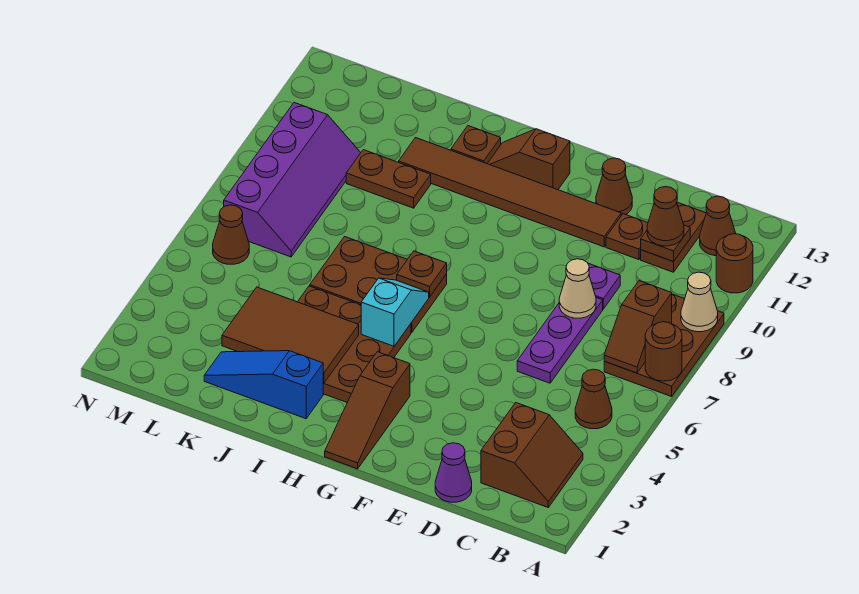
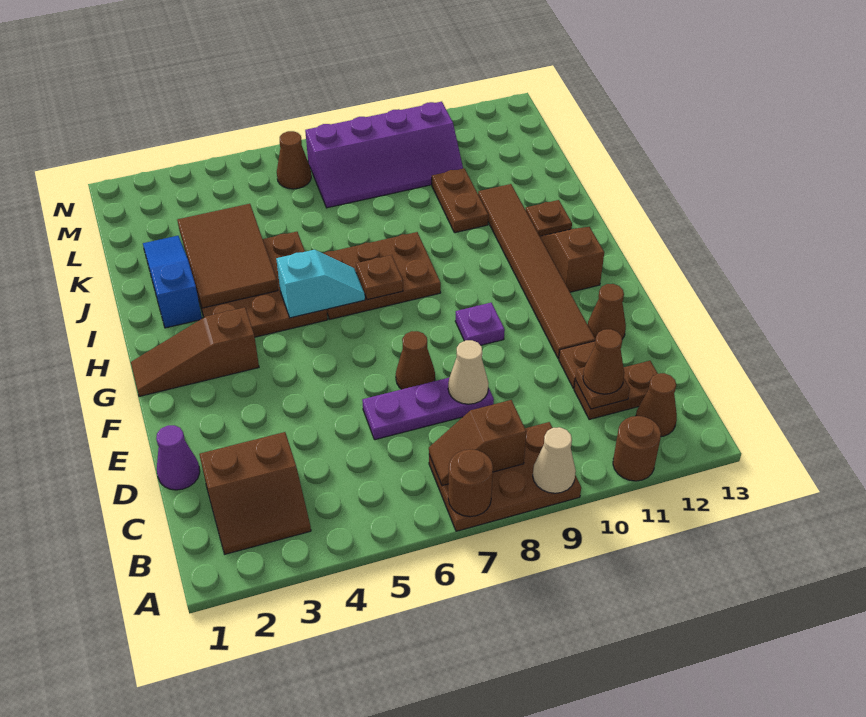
brown 1x1 cone [575,369,612,429] -> brown 1x1 cone moved to [396,331,435,389]
purple 1x1 plate [588,263,620,309] -> purple 1x1 plate moved to [455,303,505,345]
brown 2x3 plate [310,237,447,333] -> brown 2x3 plate turned to [323,232,441,319]

